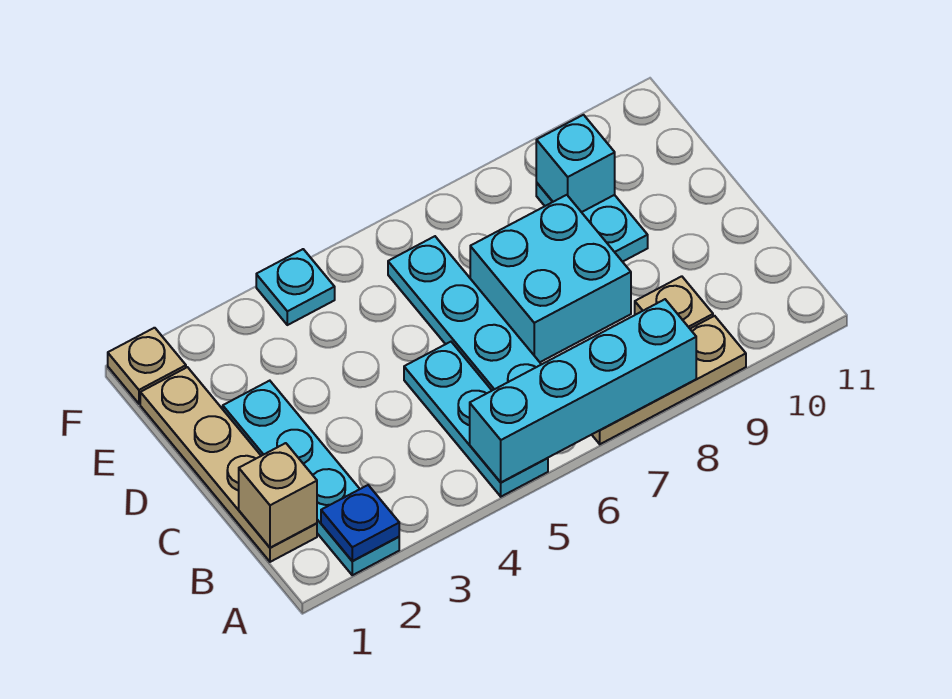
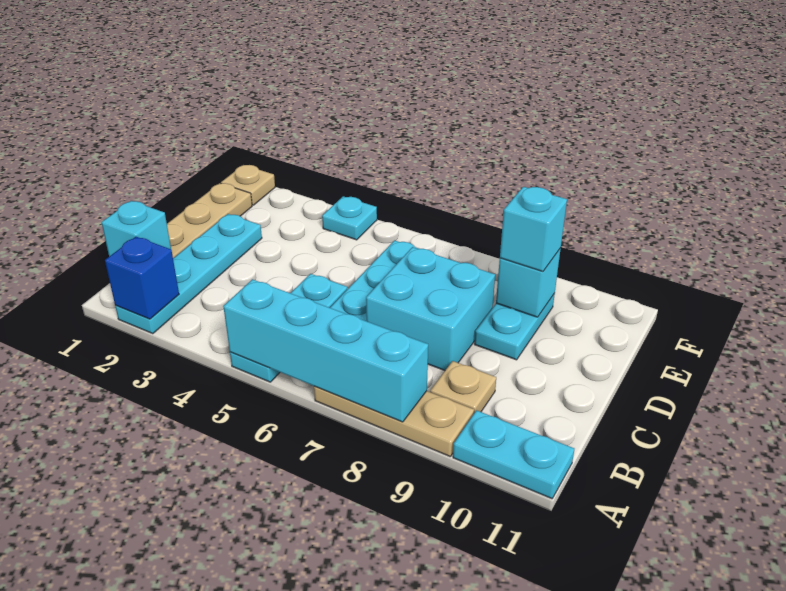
blue 1x1 plate [321,485,399,561] -> blue 1x1 brick [105,237,179,319]
none -> cyan 1x2 plate [453,410,574,499]
tan 1x1 brick [239,443,317,548] -> cyan 1x1 brick [101,201,171,256]
none -> cyan 1x1 brick [500,187,567,272]

